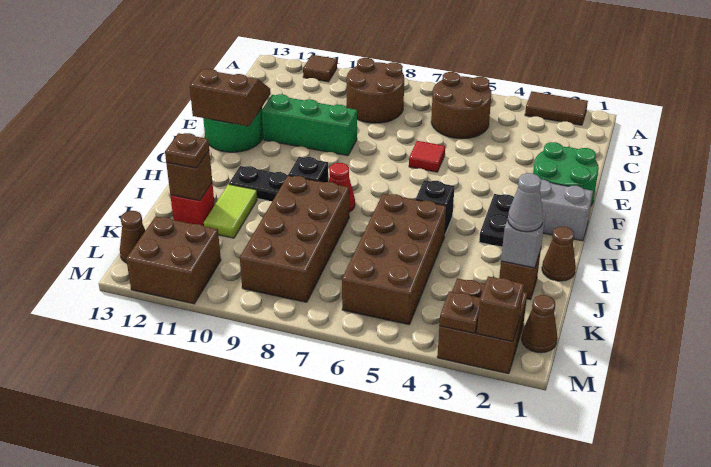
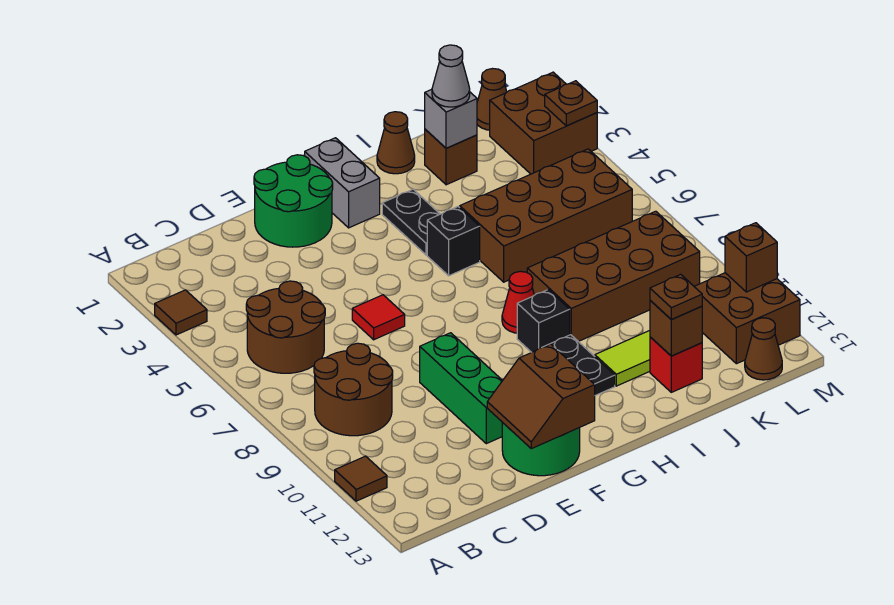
brown 1x2 tile [525,91,588,125] -> brown 1x1 tile [155,290,207,335]
black 1x2 plate [479,194,514,247] -> black 1x2 plate turned to [382,189,440,255]
brown 1x1 brick [477,276,524,341] -> brown 1x1 brick moved to [725,223,777,292]

